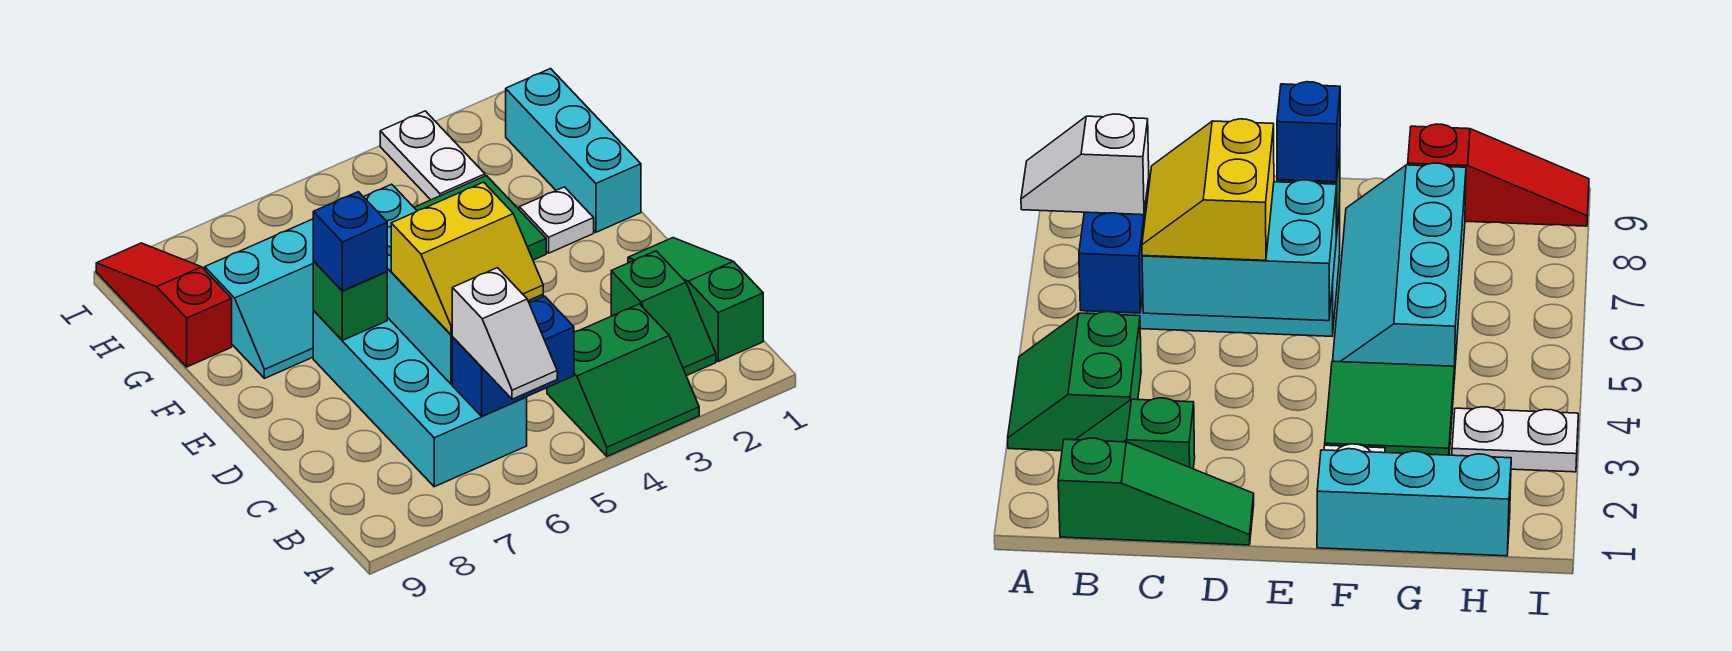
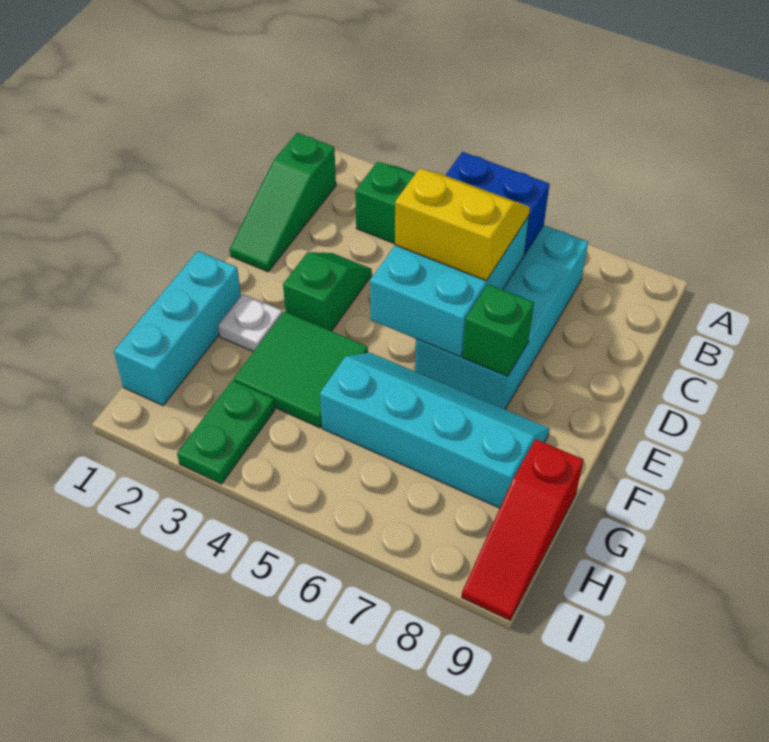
white 1x2 slope [452,268,557,399] -> none
green 1x2 slope [611,251,716,376] -> green 1x2 slope moved to [283,252,372,331]
blue 1x1 brick [313,192,387,291] -> none
white 1x2 plate [380,111,485,200] -> green 1x2 plate [177,380,275,484]

